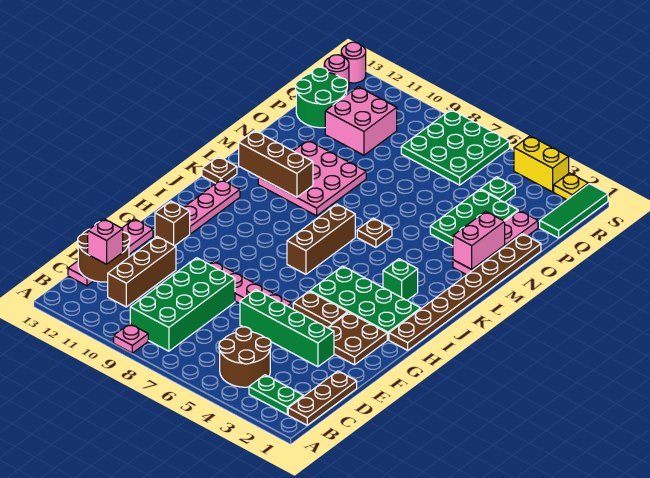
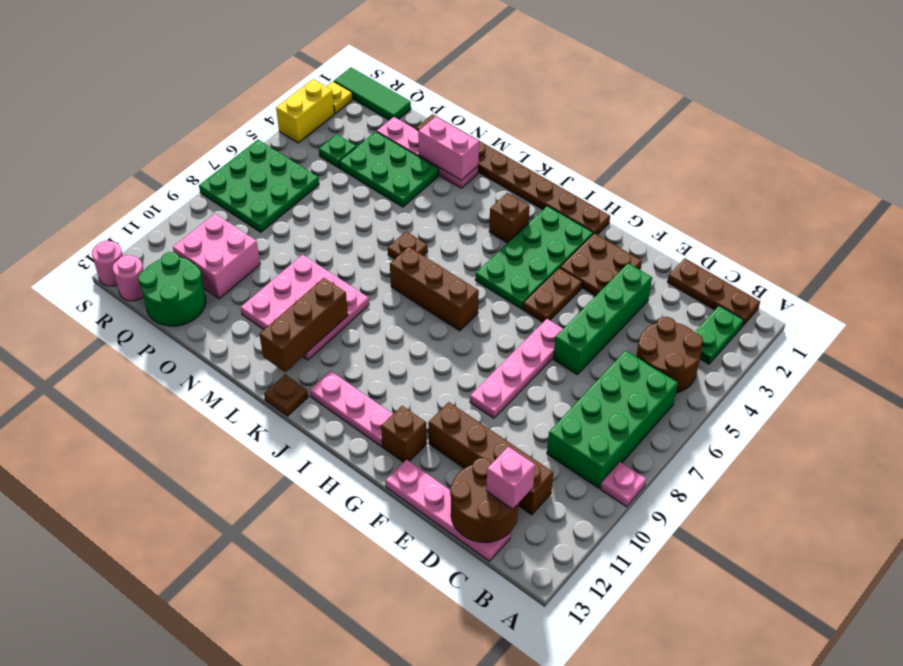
green 2x4 brick [130,258,235,351] -> green 2x4 brick turned to [547,351,678,488]
brown 1x3 brick [108,237,176,307] -> brown 1x4 brick [428,402,553,515]
green 1x1 brick [383,259,418,300] -> brown 1x1 brick [489,193,530,243]

